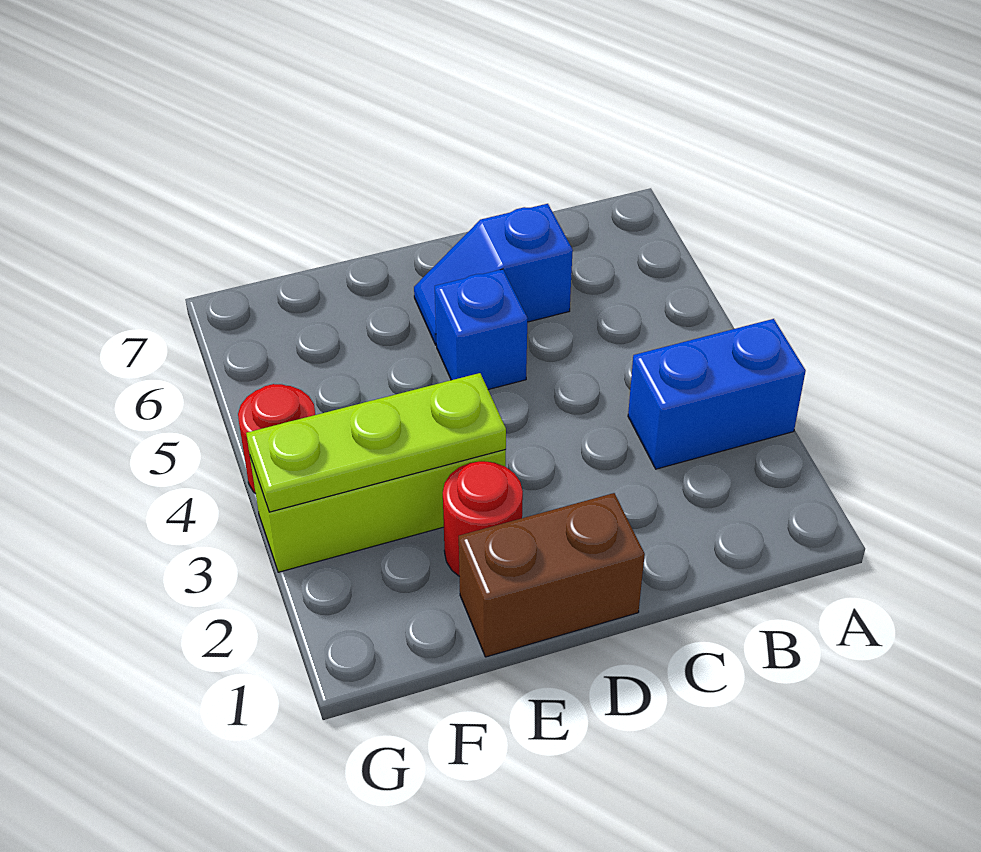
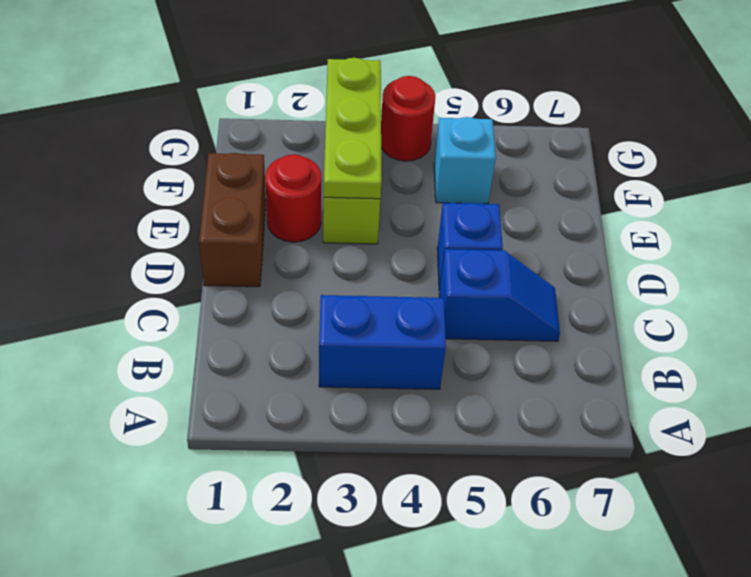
blue 1x2 brick [628,319,806,469] -> blue 1x2 brick turned to [319,295,446,389]
blue 1x2 slope [414,204,573,345] -> blue 1x2 slope turned to [439,249,560,341]
none -> cyan 1x1 brick [434,117,496,204]

